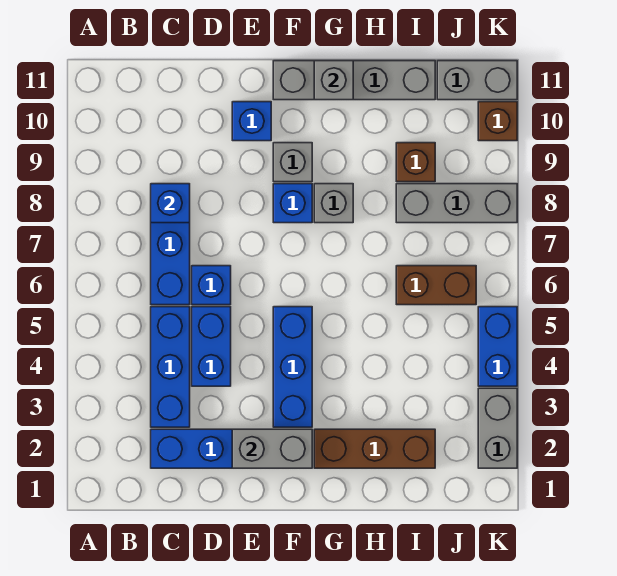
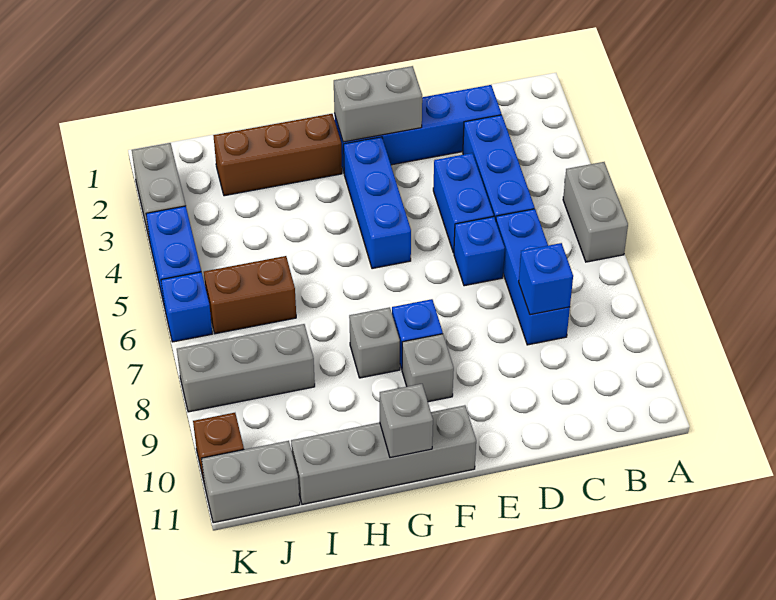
none -> grey 1x2 brick [563,162,628,262]
blue 1x1 brick [232,102,271,141] -> blue 1x1 brick moved to [161,272,212,342]
brown 1x1 brick [396,143,435,182] -> none

